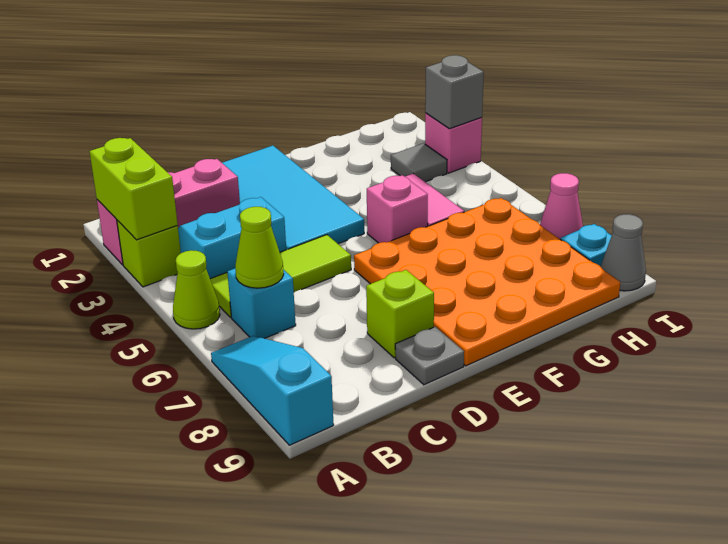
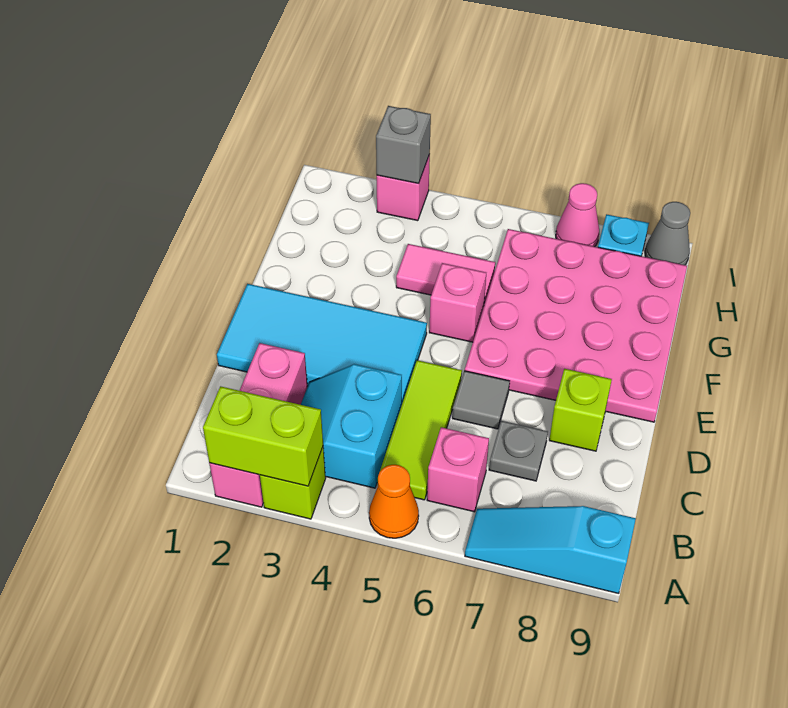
lime 1x1 cone [173,250,220,329] -> orange 1x1 cone [369,465,419,538]
cyan 1x1 brick [227,269,296,338] -> pink 1x1 brick [427,427,489,512]
lime 1x1 cone [235,207,284,288] -> none
grey 1x1 plate [395,327,464,385] -> grey 1x1 plate moved to [489,421,548,481]
orange 4x4 plate [354,198,620,366] -> pink 4x4 plate [465,229,687,422]
grey 1x1 tile [391,143,447,182] -> grey 1x1 tile moved to [452,371,510,429]

